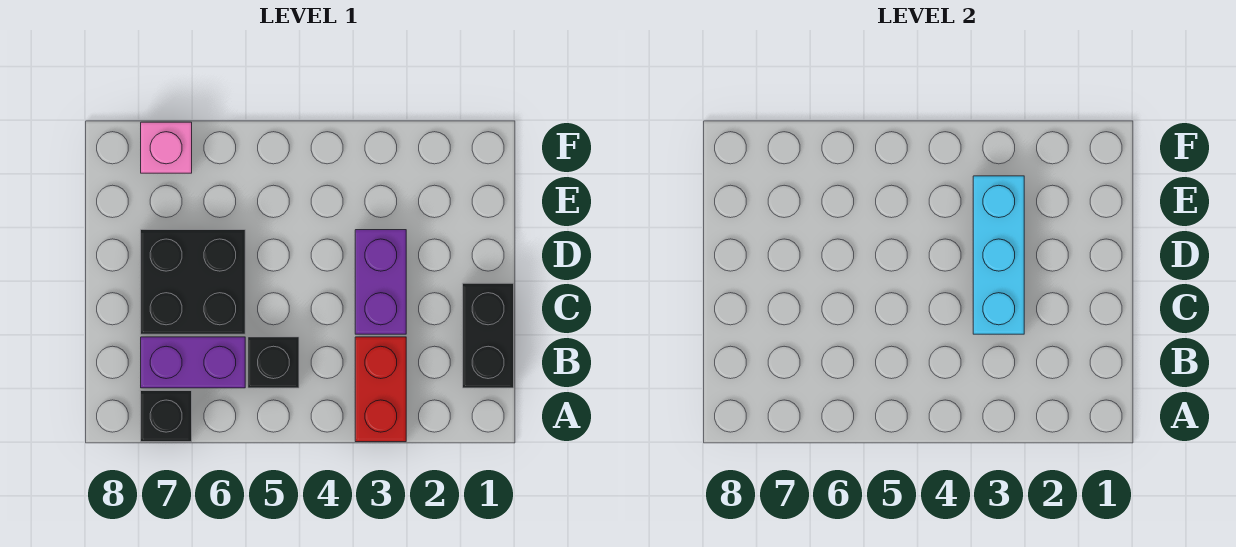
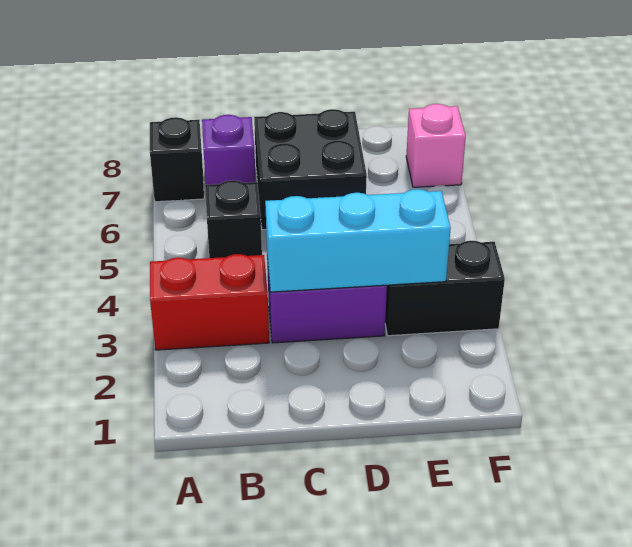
black 1x2 brick [463,283,514,388] -> black 1x2 brick moved to [385,241,505,336]
purple 1x2 brick [141,337,245,388] -> purple 1x1 brick [202,115,256,185]

